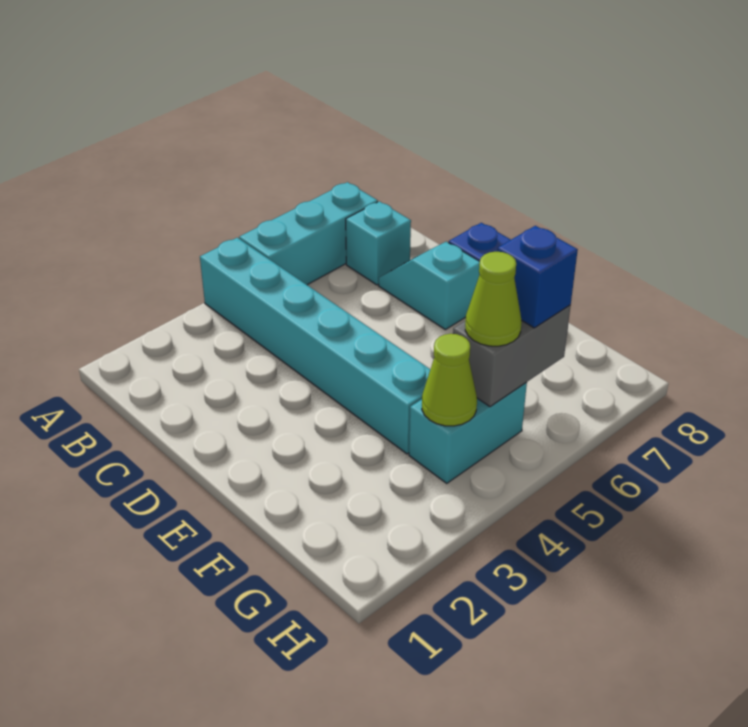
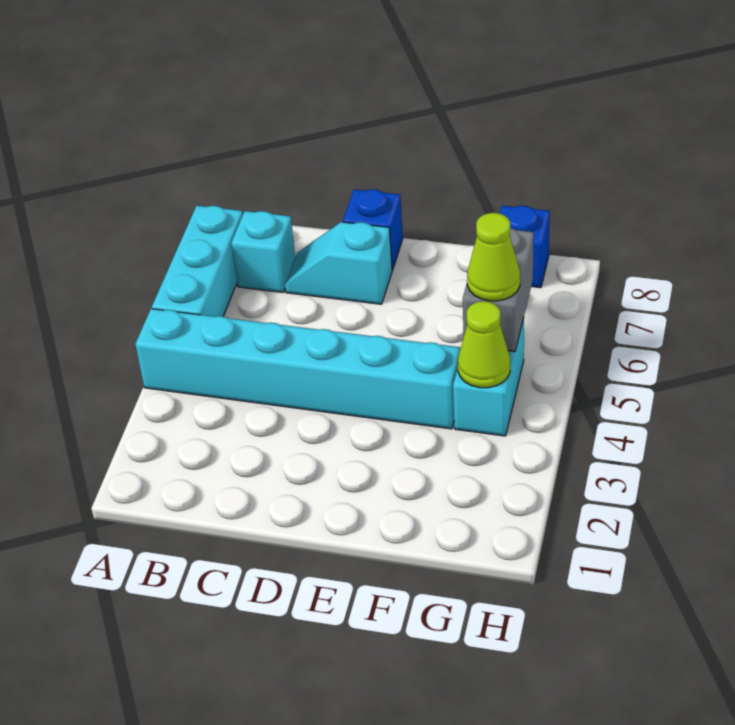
blue 1x1 brick [497,226,578,328] -> blue 1x1 brick moved to [500,206,550,288]

